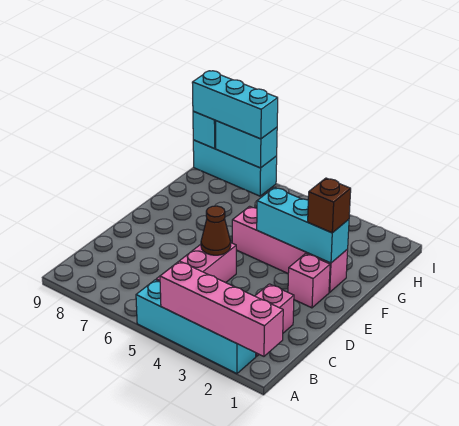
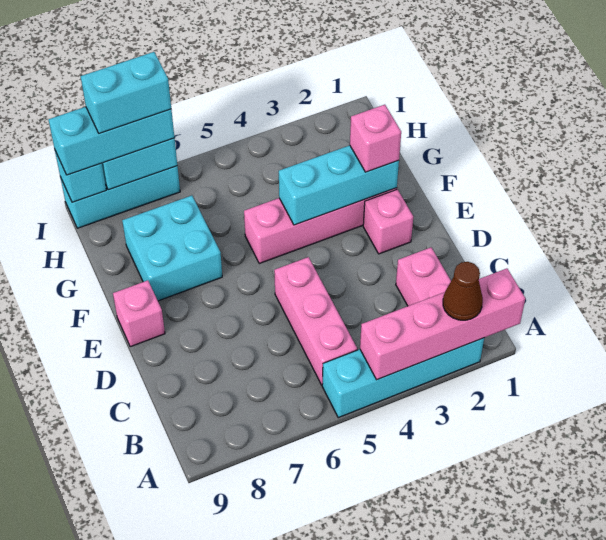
brown 1x1 cone [201,206,231,255] -> brown 1x1 cone moved to [443,262,483,320]
none -> pink 1x1 brick [113,280,165,347]
brown 1x1 brick [308,178,351,233] -> pink 1x1 brick [350,105,401,172]
none -> cyan 2x2 brick [122,196,222,301]
none -> cyan 1x2 brick [81,52,171,134]

